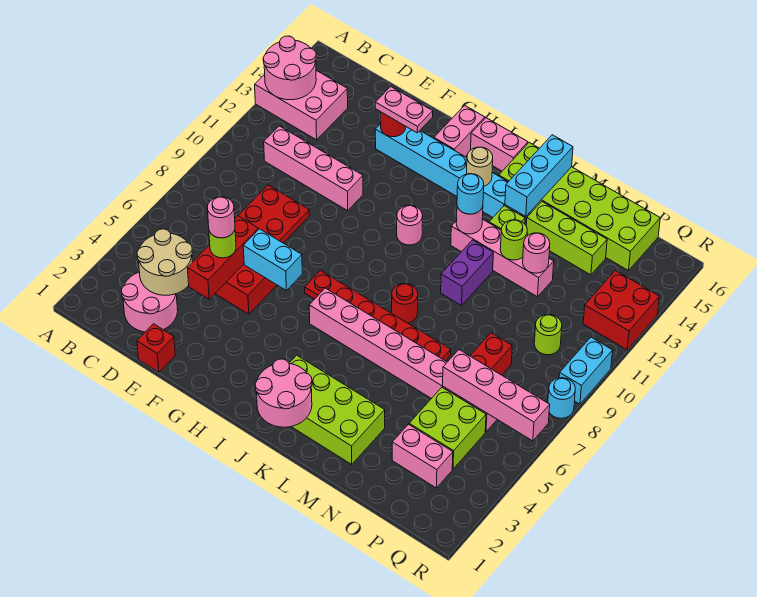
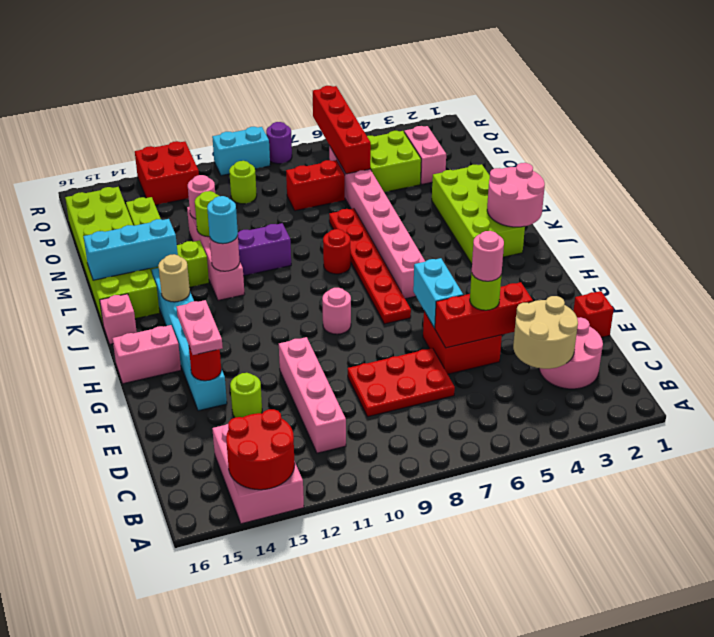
pink 2x2 round brick [263,36,316,100] -> red 2x2 round brick [226,409,295,490]
none -> lime 1x1 round brick [230,373,262,417]
pink 1x1 round brick [397,205,423,245] -> pink 1x1 round brick moved to [322,288,351,334]
pink 1x2 brick [471,118,528,171] -> pink 1x1 brick [100,294,137,344]
pink 1x4 brick [443,350,550,441] -> red 1x4 brick [313,86,371,174]
cyan 1x1 round brick [548,378,575,418] -> purple 1x1 round brick [266,122,292,164]

